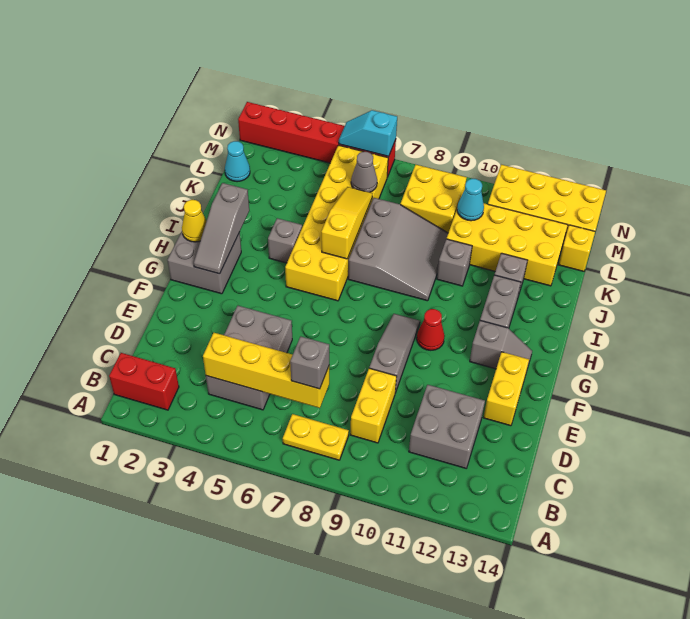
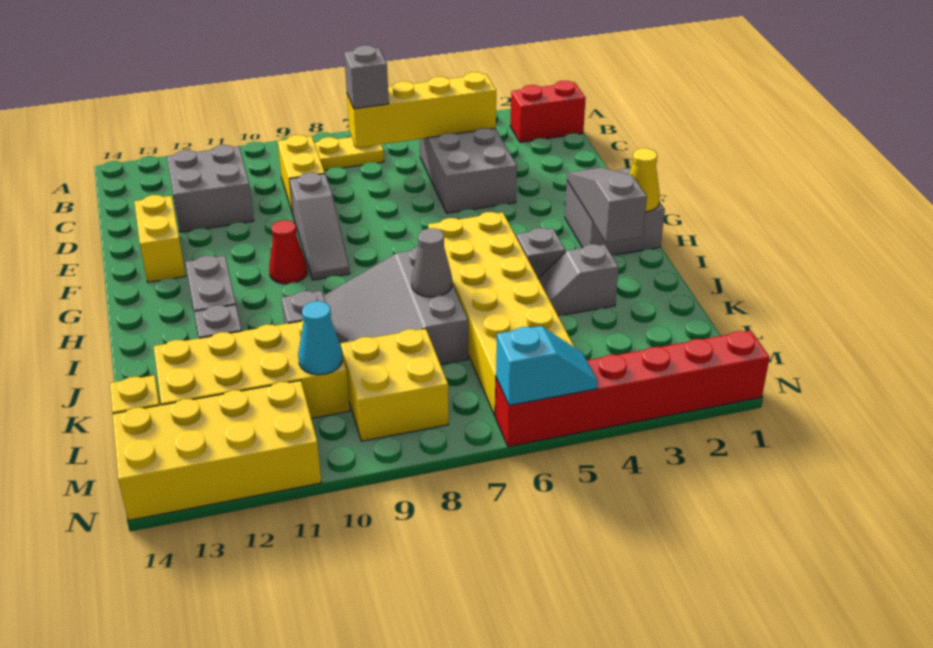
grey 1x2 slope [470,321,532,369] -> grey 1x2 slope moved to [538,244,619,316]
yellow 1x3 slope [321,187,373,259] -> none
cyan 1x1 cone [225,141,250,182] -> none
grey 1x1 cone [351,152,377,192] -> grey 1x1 cone moved to [412,228,452,297]

